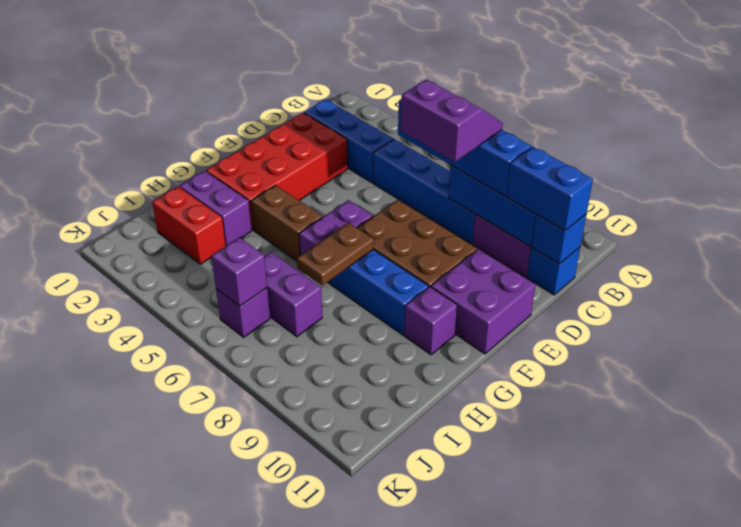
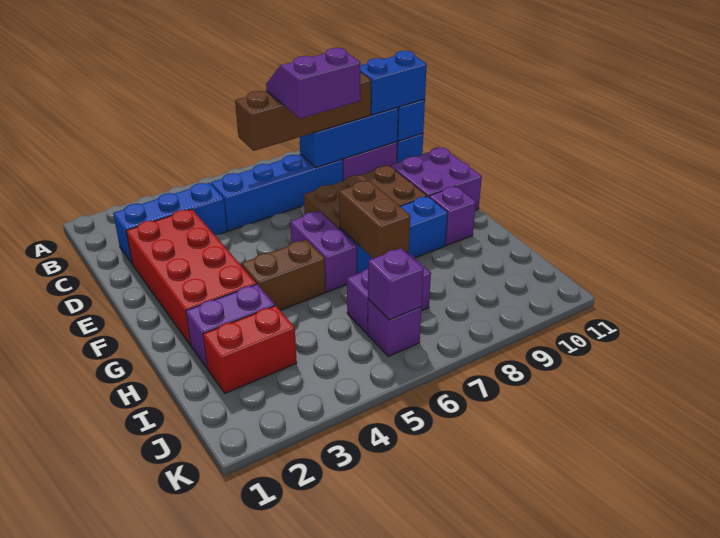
blue 1x4 brick [398,100,531,196] -> brown 1x4 brick [235,72,371,151]
brown 1x2 plate [297,223,374,286] -> brown 1x2 brick [339,181,410,259]

